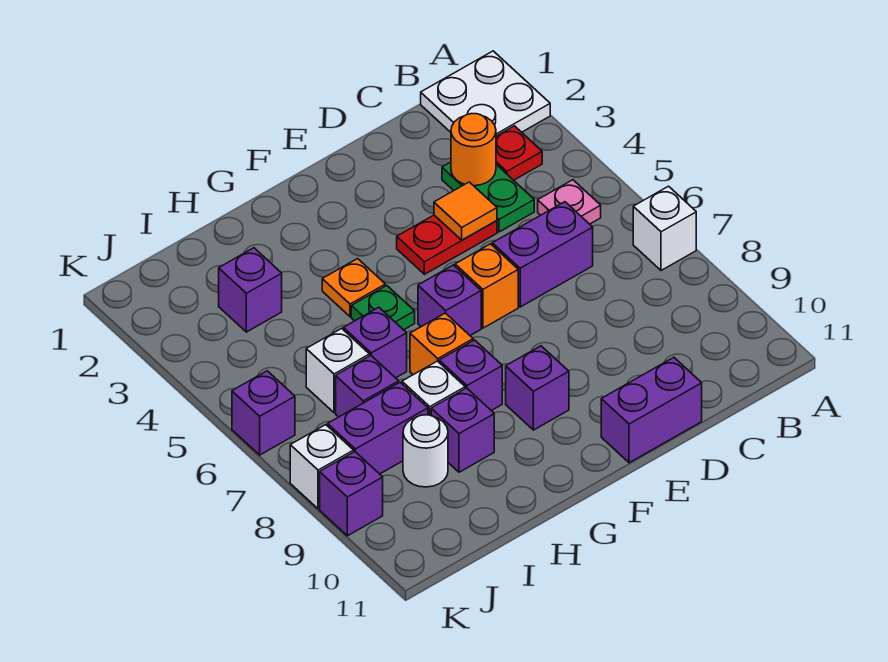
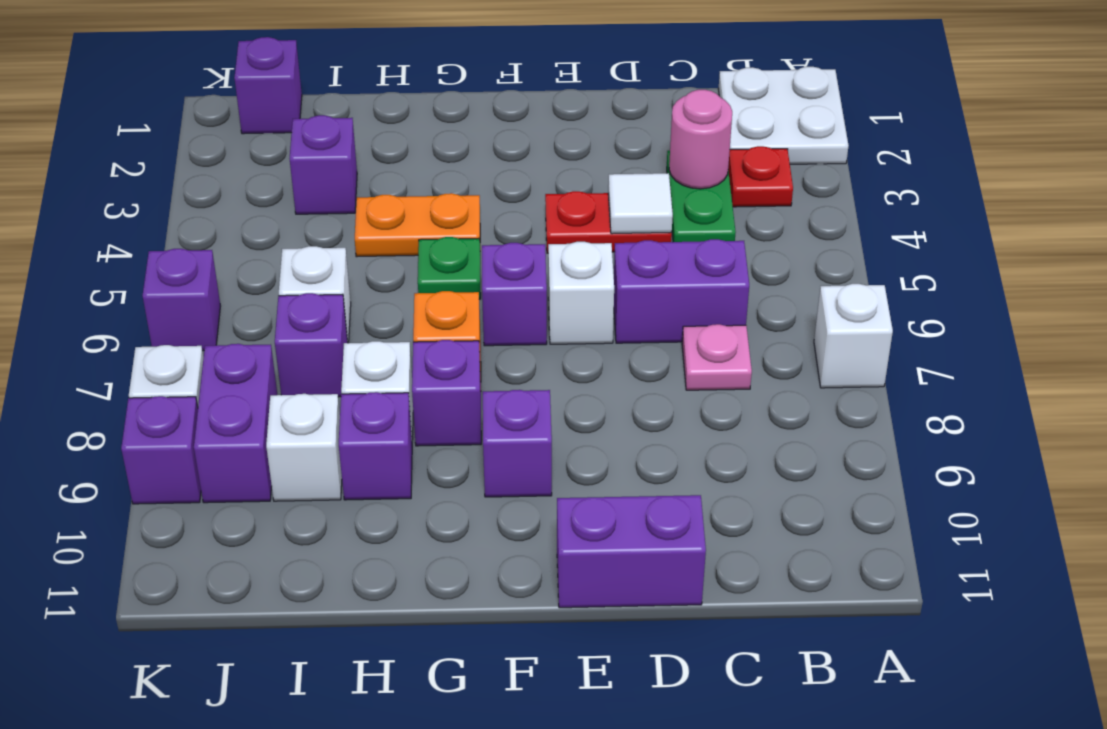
pink 1x1 plate [538,180,601,224] -> pink 1x1 plate moved to [682,324,752,390]
orange 1x1 round brick [451,114,496,186] -> pink 1x1 round brick [669,90,732,189]
orange 1x1 tile [434,182,497,240] -> white 1x1 tile [608,173,673,234]
orange 1x1 brick [455,244,518,328] -> white 1x1 brick [548,242,614,344]
orange 1x1 plate [322,259,385,317] -> orange 1x2 plate [355,193,480,257]
purple 1x1 brick [343,307,407,378] -> purple 1x1 brick moved to [234,37,302,134]
purple 1x2 brick [328,383,428,474] -> purple 1x2 brick turned to [194,344,277,503]
white 1x1 round brick [403,415,448,487] -> white 1x1 brick [266,394,342,501]

